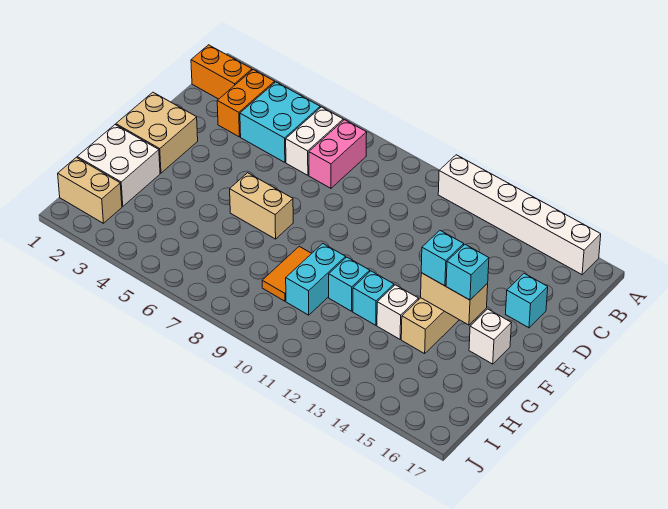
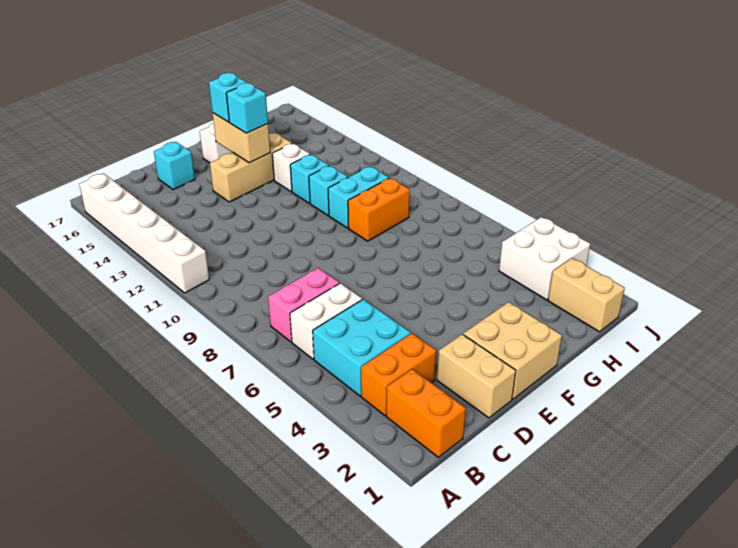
tan 1x2 brick [230,173,293,239] -> tan 1x2 brick moved to [437,334,516,418]
white 2x2 brick [77,125,160,206] -> white 2x2 brick moved to [499,217,590,300]
orange 1x2 tile [262,246,312,301] -> orange 1x2 brick [348,178,410,241]

